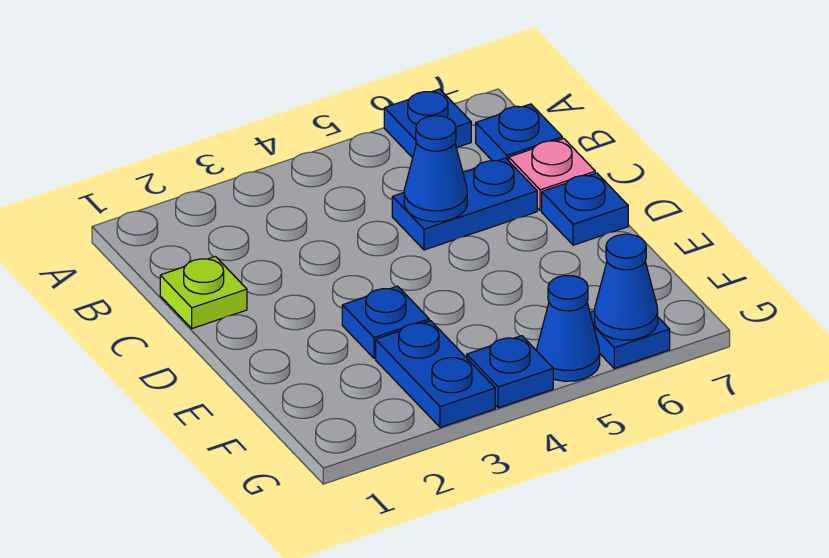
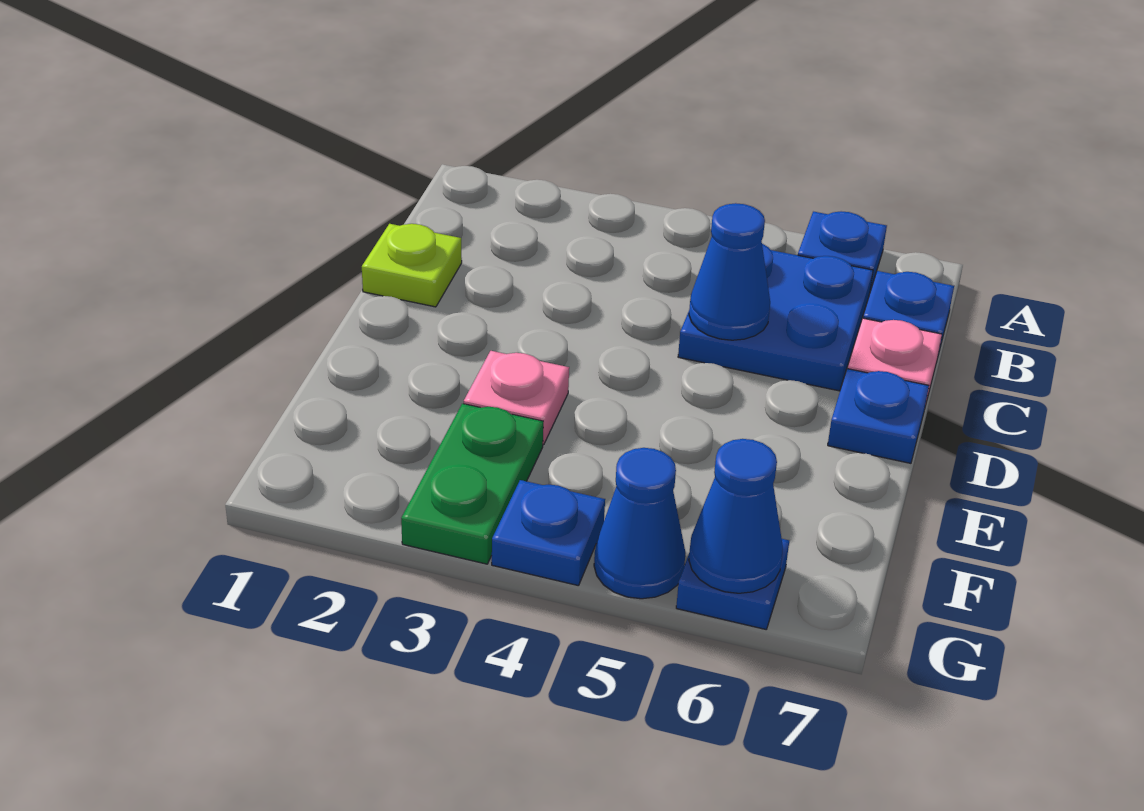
blue 1x2 plate [392,158,537,250] -> blue 2x2 plate [678,244,873,391]
blue 1x1 plate [342,286,429,358] -> pink 1x1 plate [464,351,569,445]
blue 1x2 plate [376,321,495,427] -> green 1x2 plate [401,404,543,564]

